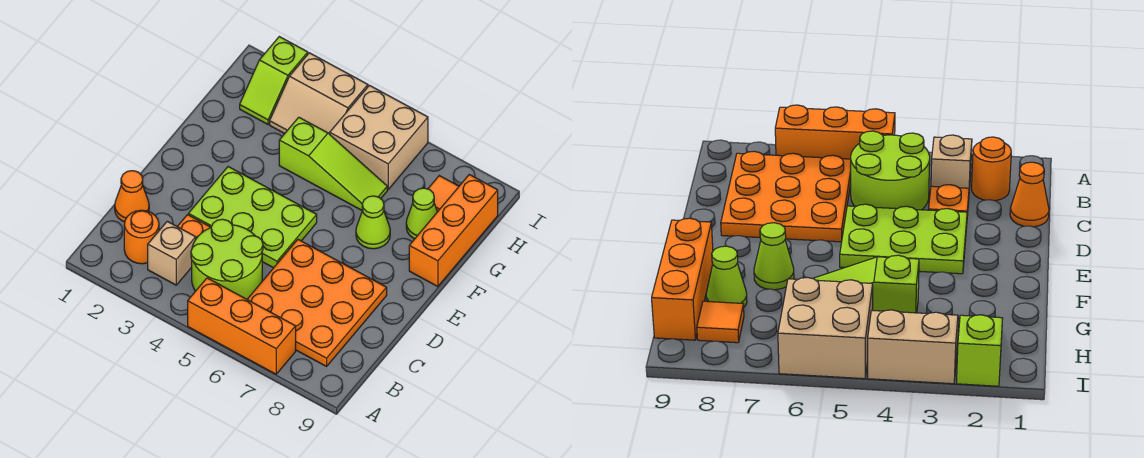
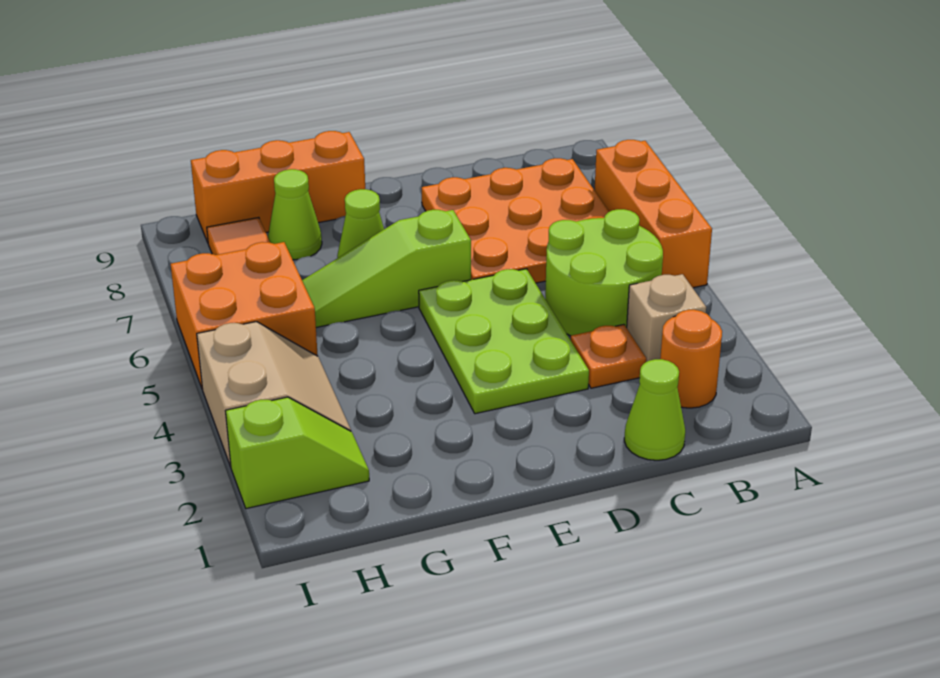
orange 1x1 cone [115,171,149,222] -> lime 1x1 cone [624,359,685,460]
lime 1x3 slope [279,117,387,210] -> lime 1x3 slope turned to [302,210,471,328]
tan 2x2 brick [330,85,428,189] -> orange 2x2 brick [171,242,318,389]

